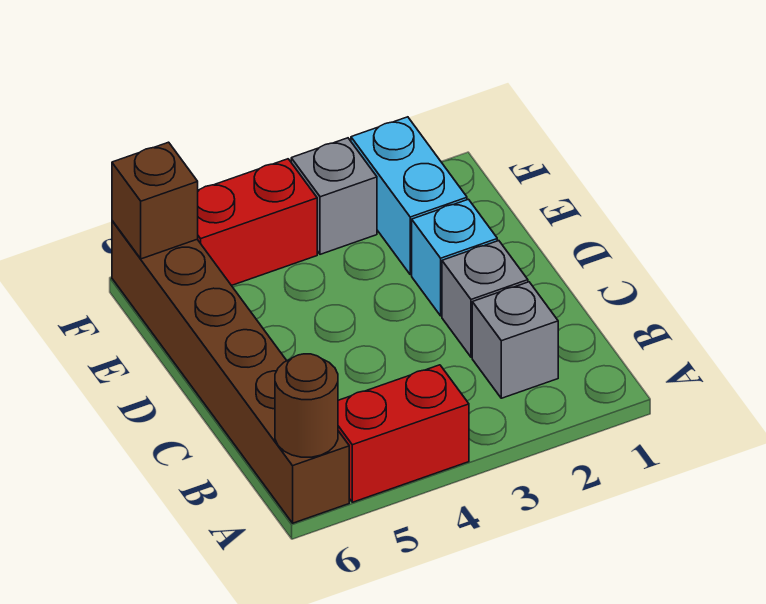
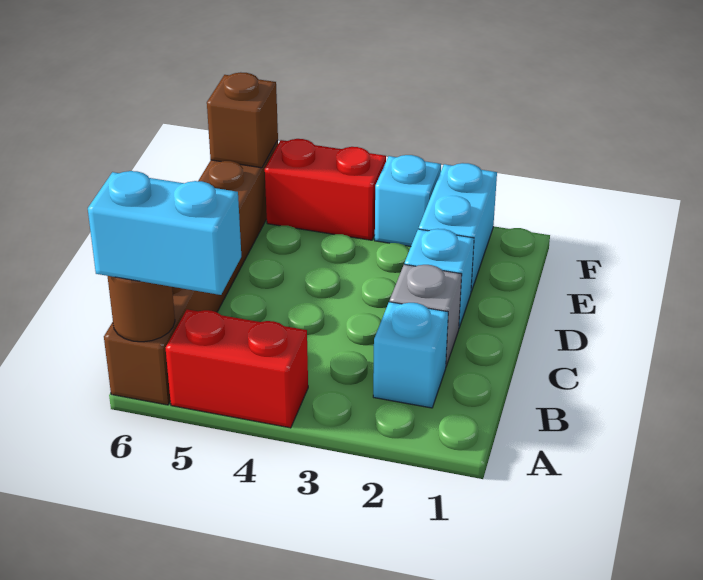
none -> cyan 1x2 brick [88,171,241,295]
grey 1x1 brick [472,282,558,398] -> cyan 1x1 brick [373,302,448,408]
grey 1x1 brick [291,138,377,254] -> cyan 1x1 brick [375,155,441,247]

